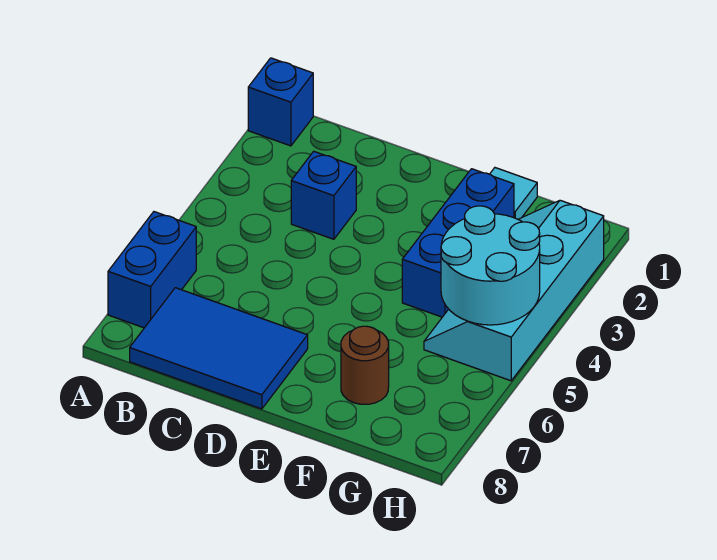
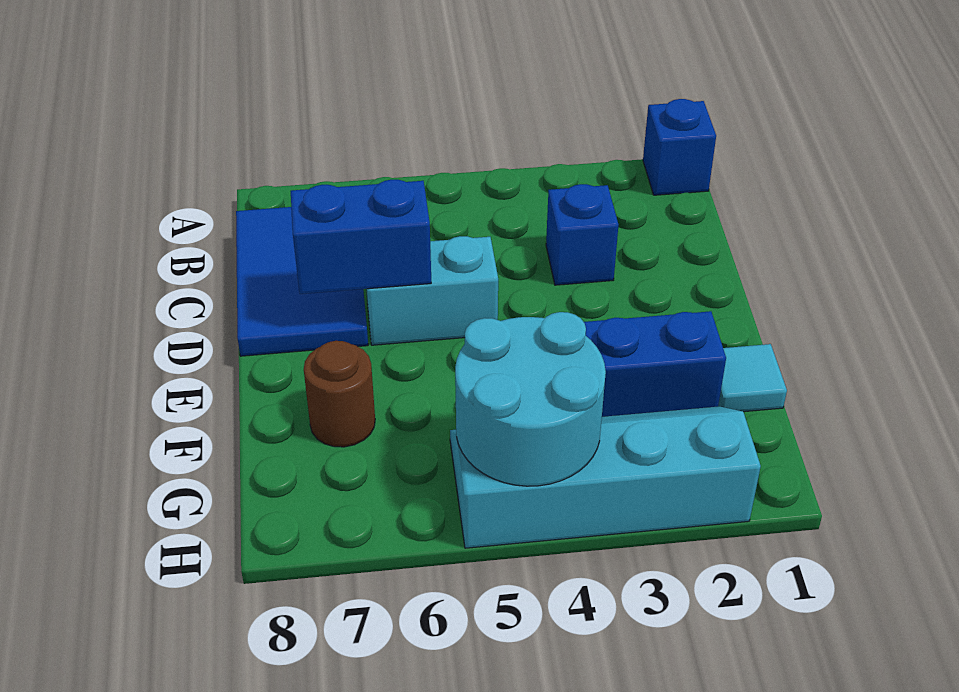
blue 1x2 brick [108,212,196,328] -> blue 1x2 brick moved to [291,180,431,294]
none -> cyan 1x2 brick [366,236,498,345]

